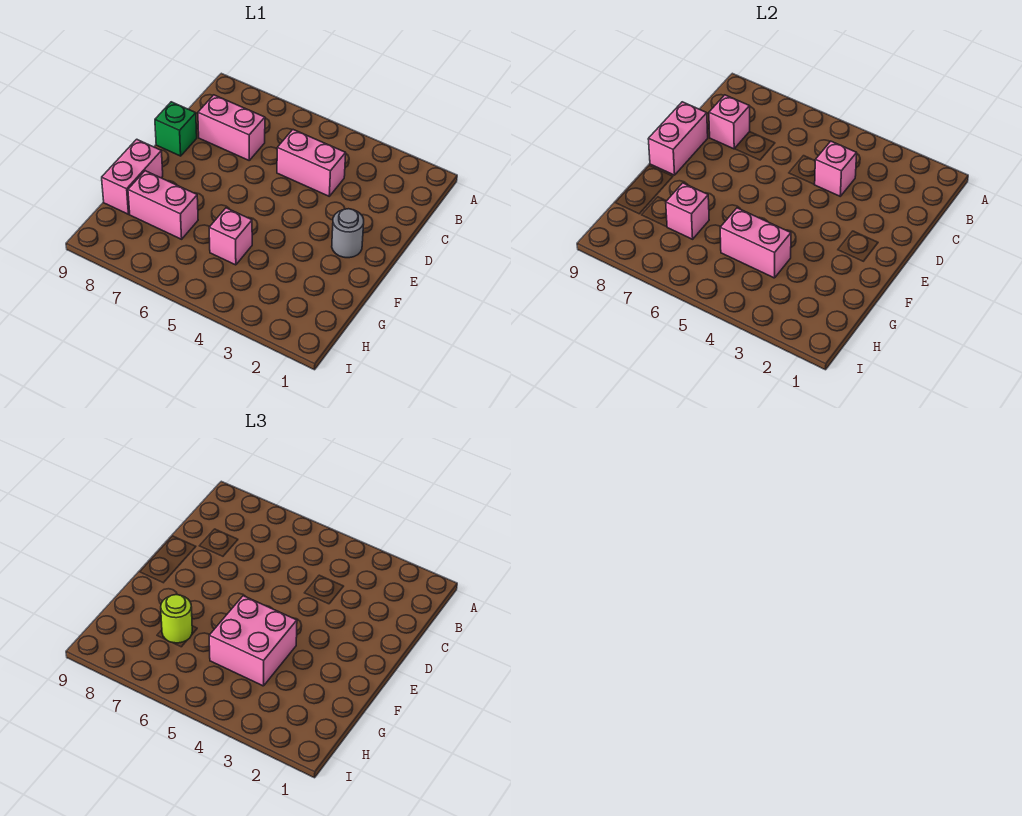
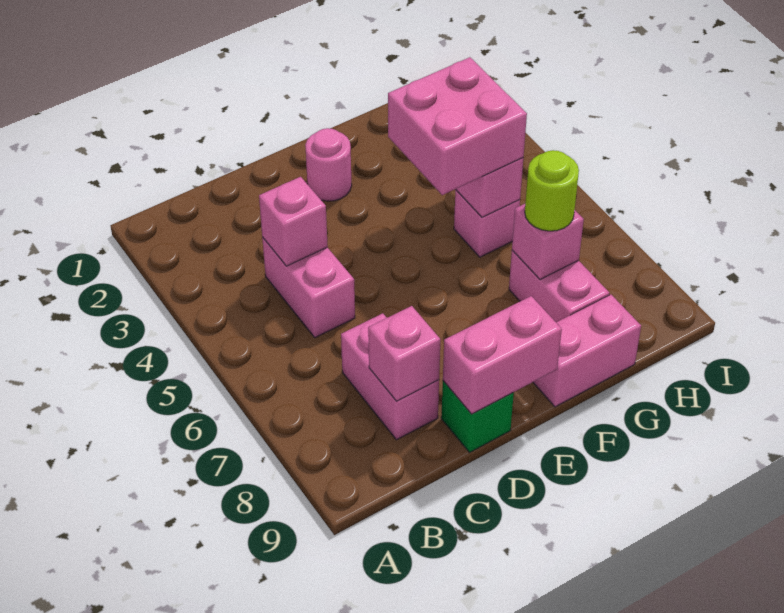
grey 1x1 round brick [332,209,364,258] -> pink 1x1 round brick [305,128,352,201]

